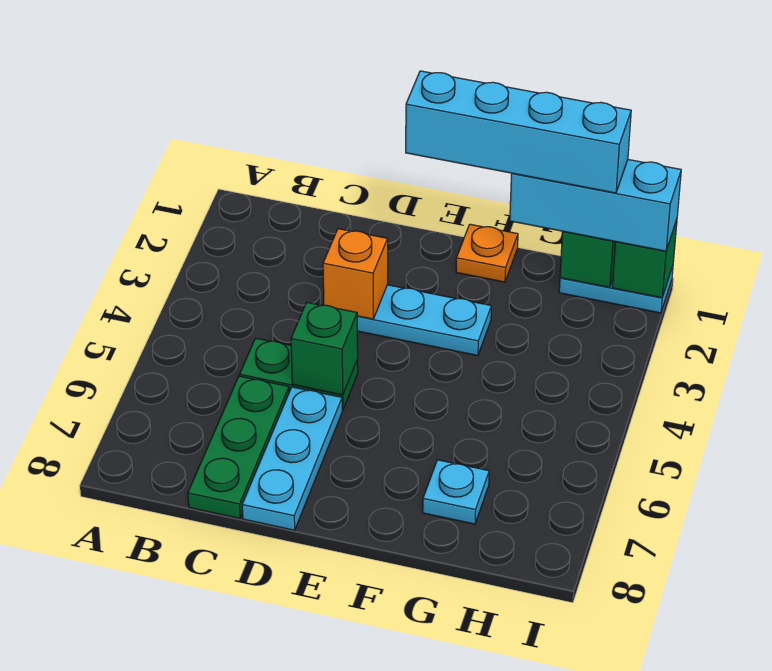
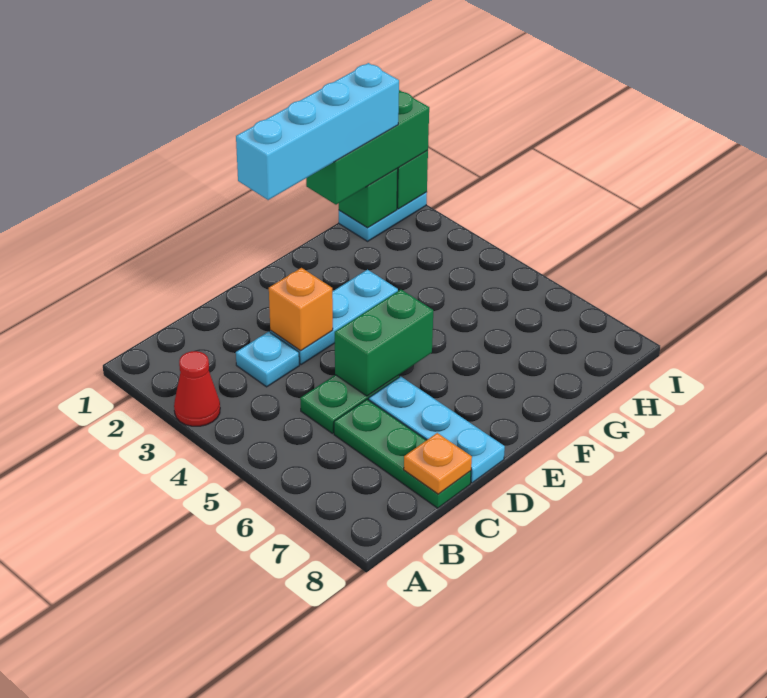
none -> red 1x1 cone [174,351,220,426]
green 1x1 brick [291,302,358,395] -> green 1x2 brick [335,290,433,396]
orange 1x1 plate [456,224,518,282] -> orange 1x1 plate moved to [404,433,472,494]
cyan 1x3 brick [510,160,681,251] -> green 1x3 brick [306,90,429,205]
cyan 1x1 plate [423,460,489,524] -> cyan 1x1 plate moved to [236,332,299,387]

